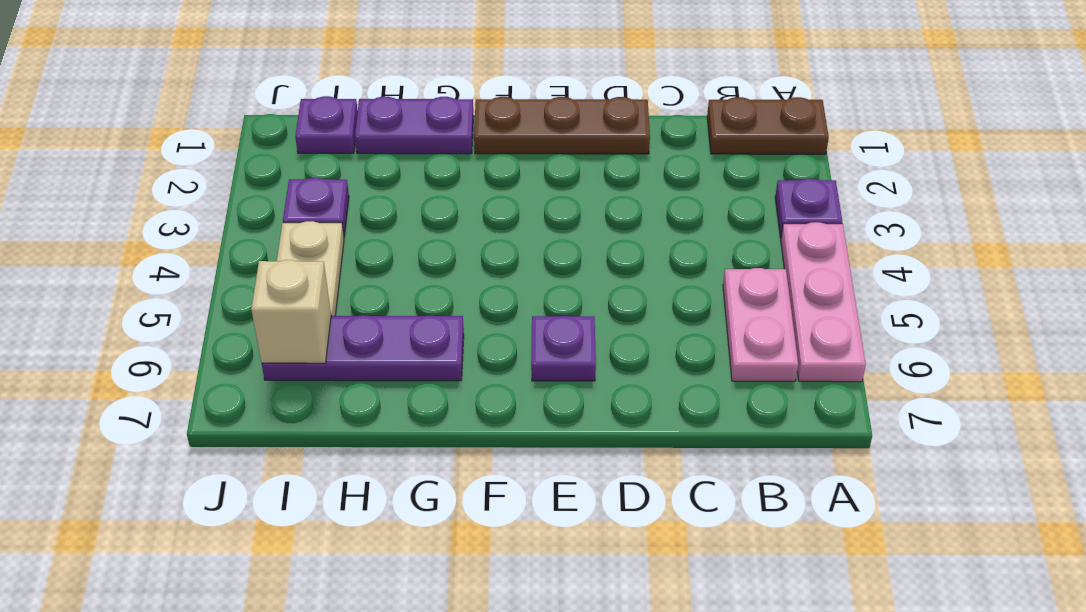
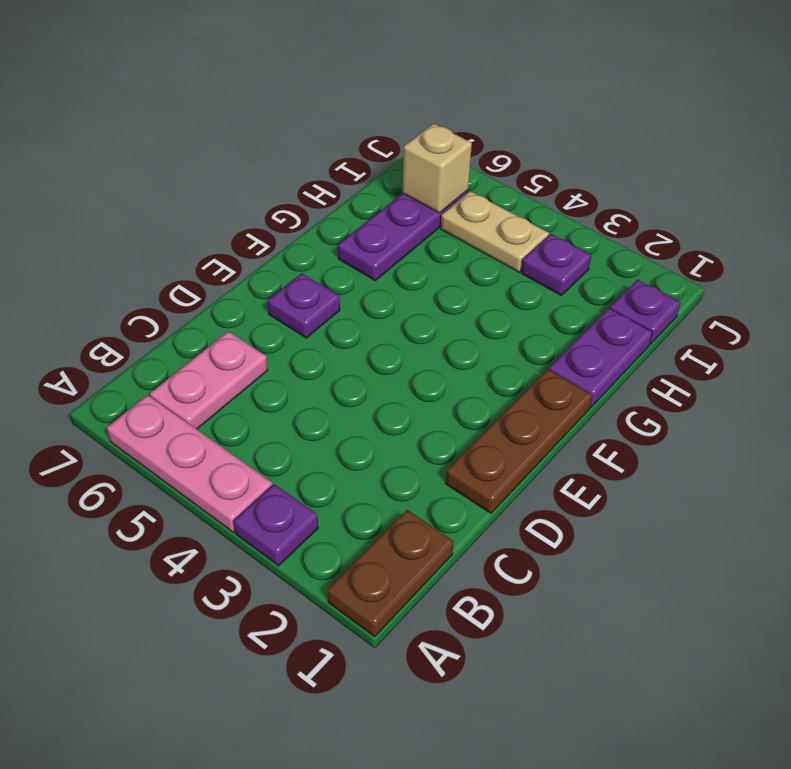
pink 1x2 plate [723,268,798,381] -> pink 1x2 plate turned to [150,331,268,429]

